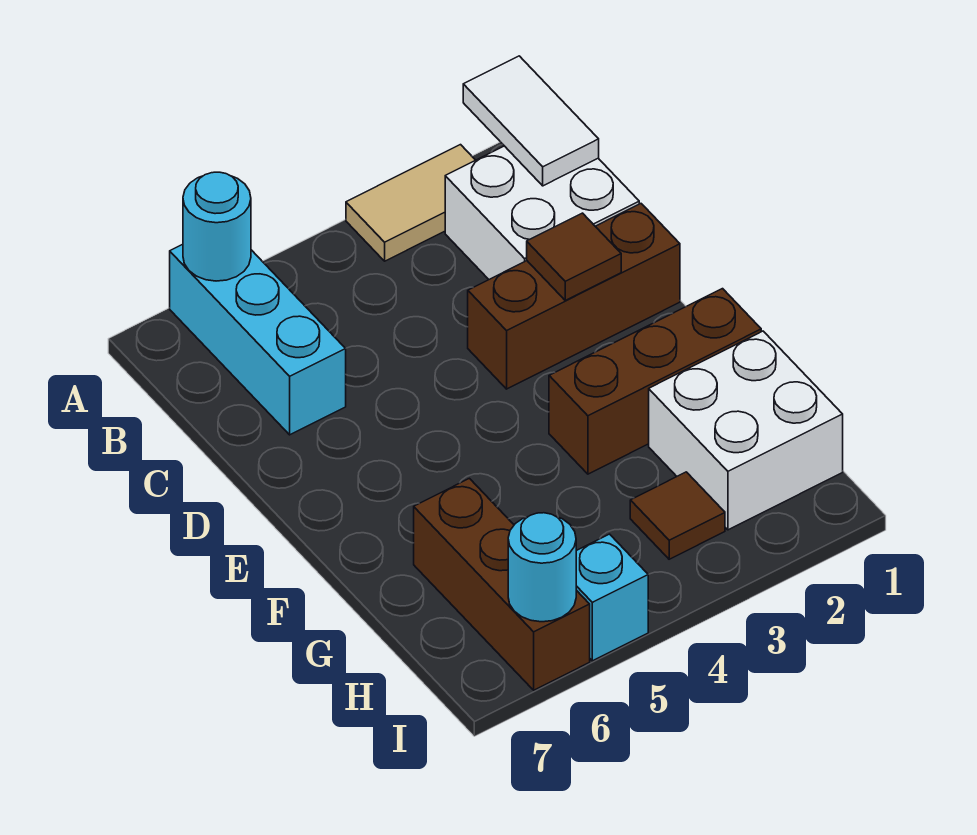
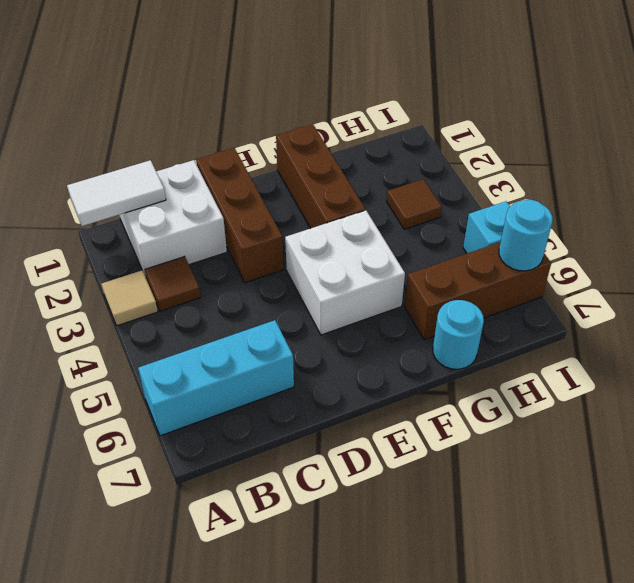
tan 1x2 tile [346,145,475,261] -> tan 1x1 tile [101,270,158,326]
cyan 1x1 round brick [183,172,251,281] -> cyan 1x1 round brick moved to [433,300,484,369]
brown 1x1 tile [527,213,621,300] -> brown 1x1 tile moved to [145,257,201,311]
white 2x2 brick [649,331,843,530] -> white 2x2 brick moved to [285,210,405,335]

